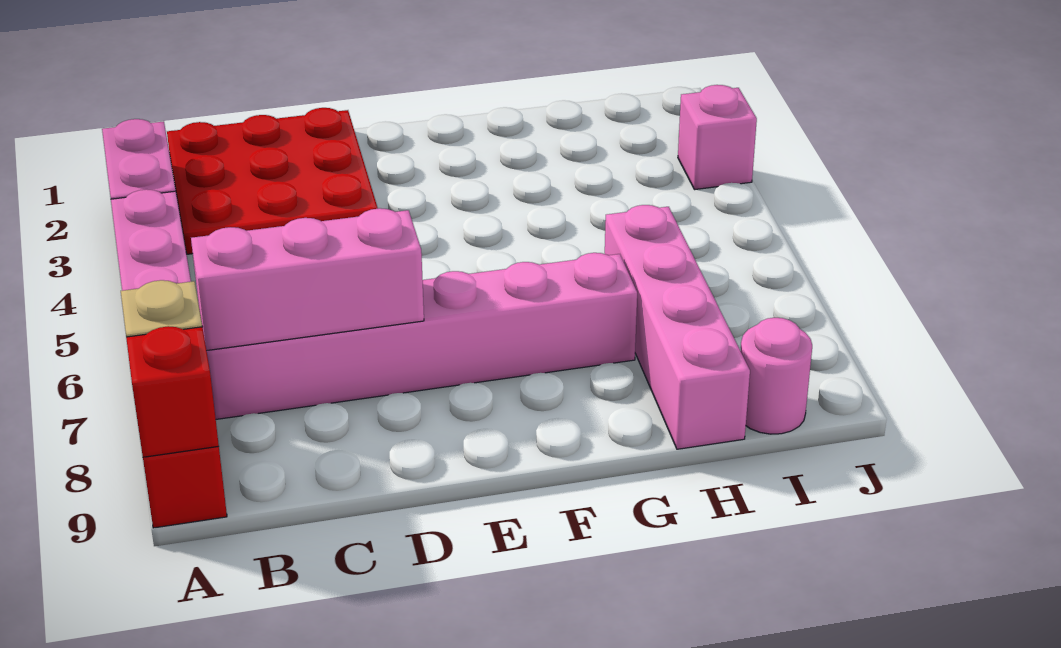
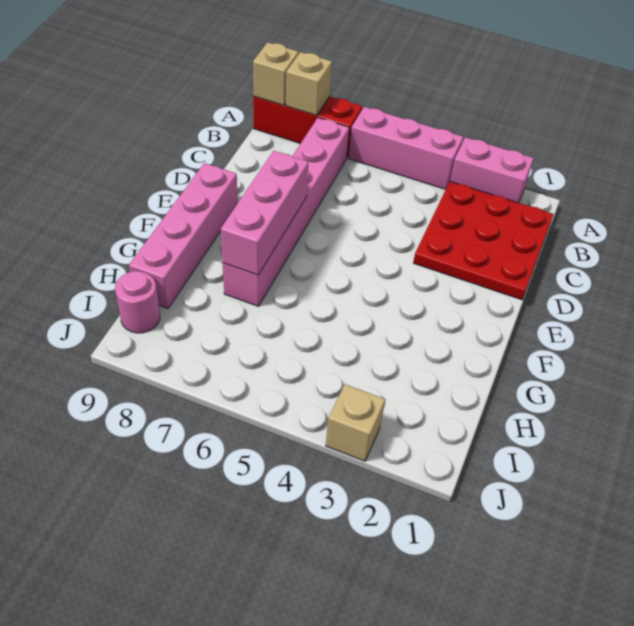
red 1x1 brick [126,326,219,457] -> tan 1x1 brick [253,42,299,105]
pink 1x3 brick [191,208,424,351] -> pink 1x3 brick moved to [221,151,308,275]
pink 1x4 brick [605,205,750,449] -> pink 1x4 brick turned to [129,163,238,309]
pink 1x1 brick [678,85,757,190] -> tan 1x1 brick [326,384,385,461]

